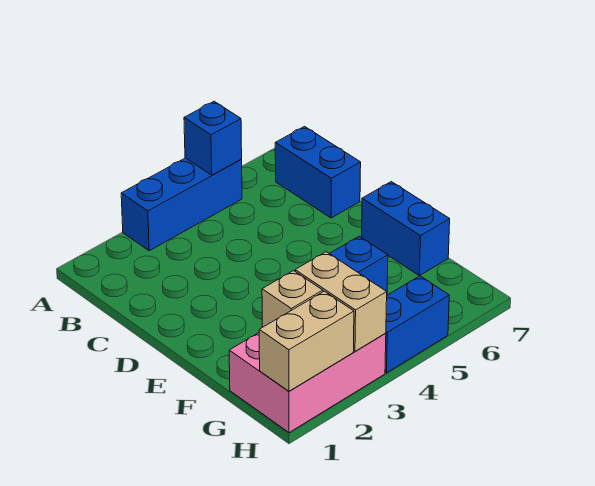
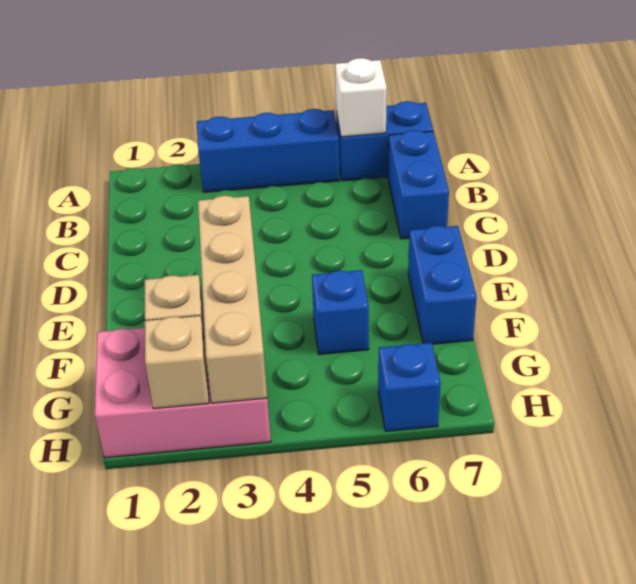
blue 1x1 brick [184,101,242,175] -> blue 1x1 brick moved to [378,343,441,431]
none -> white 1x1 brick [335,58,387,137]
tan 1x2 brick [295,252,387,351] -> tan 1x4 brick [198,196,267,403]
tan 1x2 brick [259,291,354,391] -> tan 1x1 brick [145,316,209,409]
blue 1x2 brick [385,276,449,373] -> blue 1x2 brick moved to [336,101,433,181]

